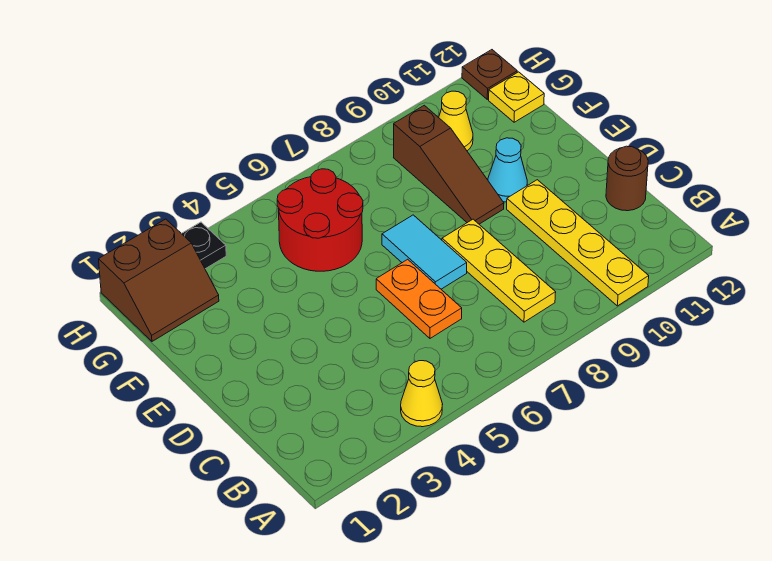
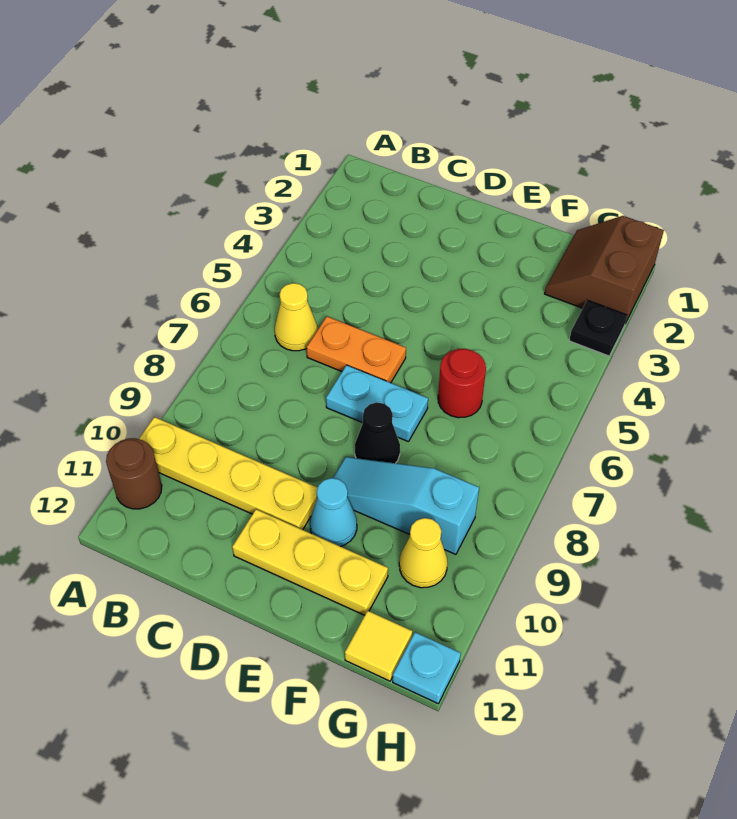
yellow 1x1 cone [401,361,443,427] -> yellow 1x1 cone moved to [275,283,317,351]
yellow 1x3 plate [442,219,556,322] -> yellow 1x3 plate moved to [232,509,388,615]
brown 1x1 round brick [606,146,648,211] -> brown 1x1 round brick moved to [106,438,162,509]
cyan 1x2 tile [382,215,467,289] -> cyan 1x2 plate [326,365,428,442]
none -> black 1x1 cone [355,402,400,463]
brown 1x3 slope [394,105,504,224] -> cyan 1x3 slope [333,457,479,554]
red 2x2 round brick [277,169,363,271] -> red 1x1 round brick [438,349,486,418]
yellow 1x1 plate [489,72,544,122] -> yellow 1x1 tile [345,611,412,681]
brown 1x1 plate [462,50,517,99] -> cyan 1x1 plate [393,632,461,704]

